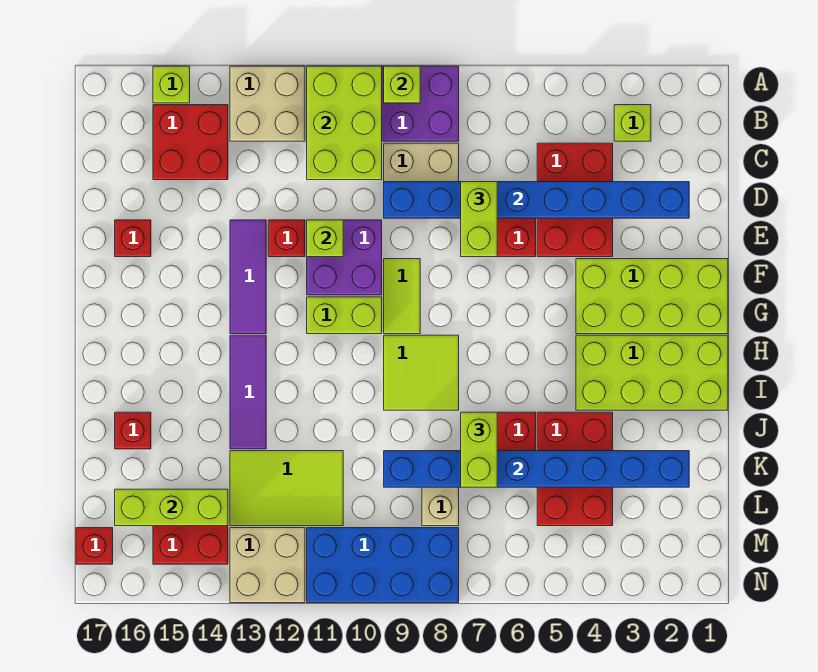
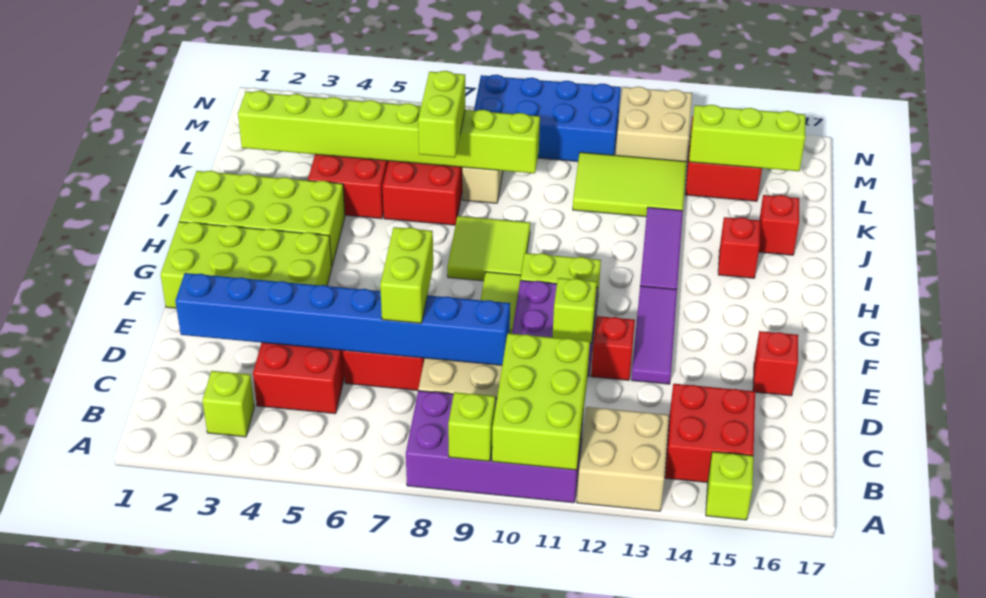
blue 1x8 brick [384,451,689,487] -> lime 1x8 brick [238,91,540,173]
red 1x1 brick [76,528,113,564] -> red 1x1 brick moved to [718,217,760,278]

